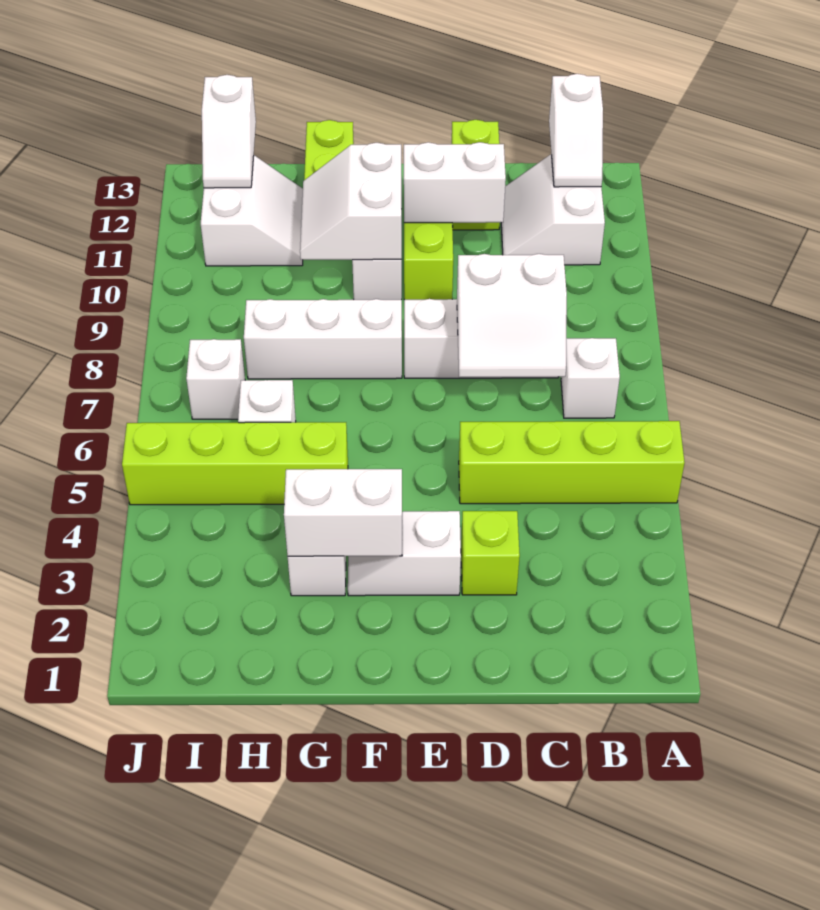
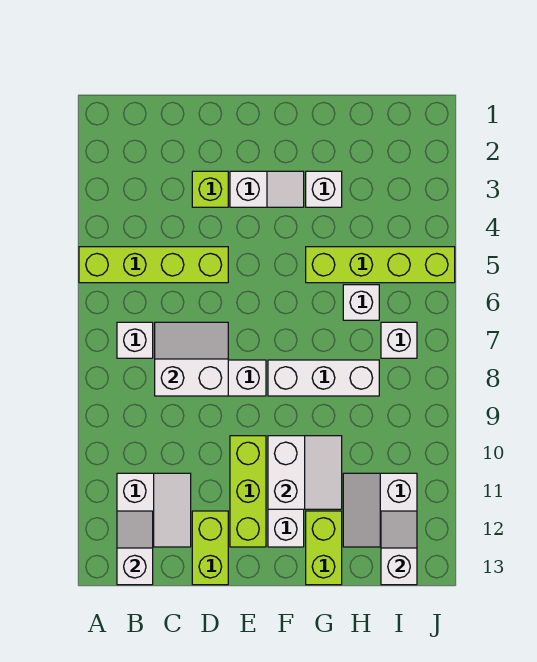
white 1x2 brick [404,142,506,223] -> none
white 1x2 brick [284,469,402,556] -> none

